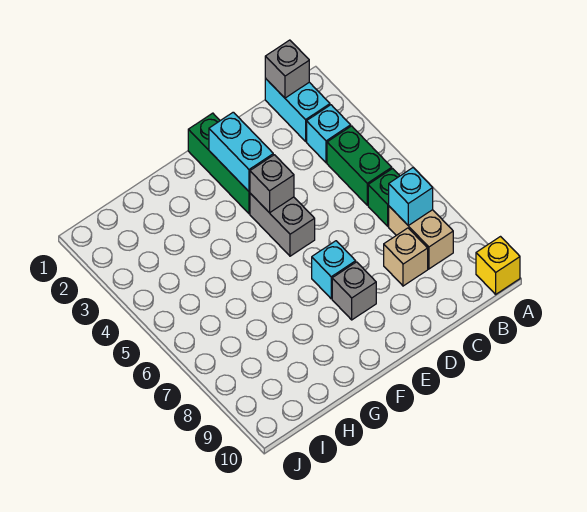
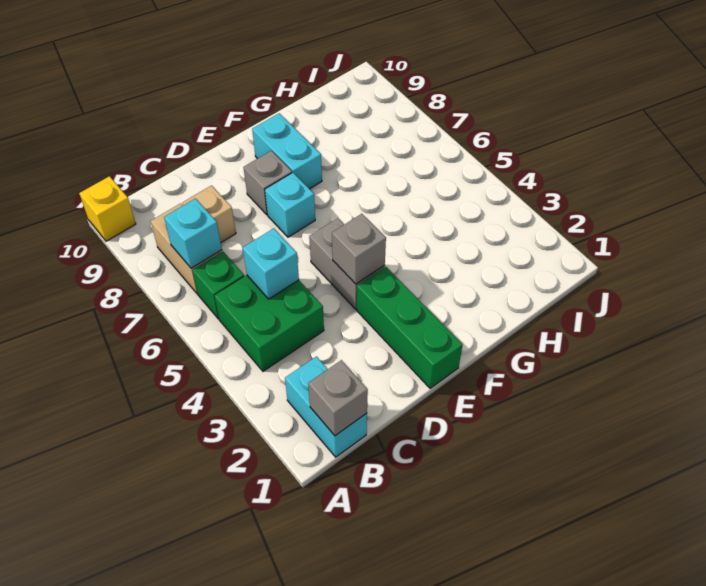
cyan 1x1 brick [307,105,351,163] -> cyan 1x1 brick moved to [243,229,299,299]
green 1x2 brick [327,126,392,205] -> green 2x2 brick [214,275,324,371]
cyan 1x2 brick [209,112,273,191] -> cyan 1x2 brick moved to [252,113,322,189]

